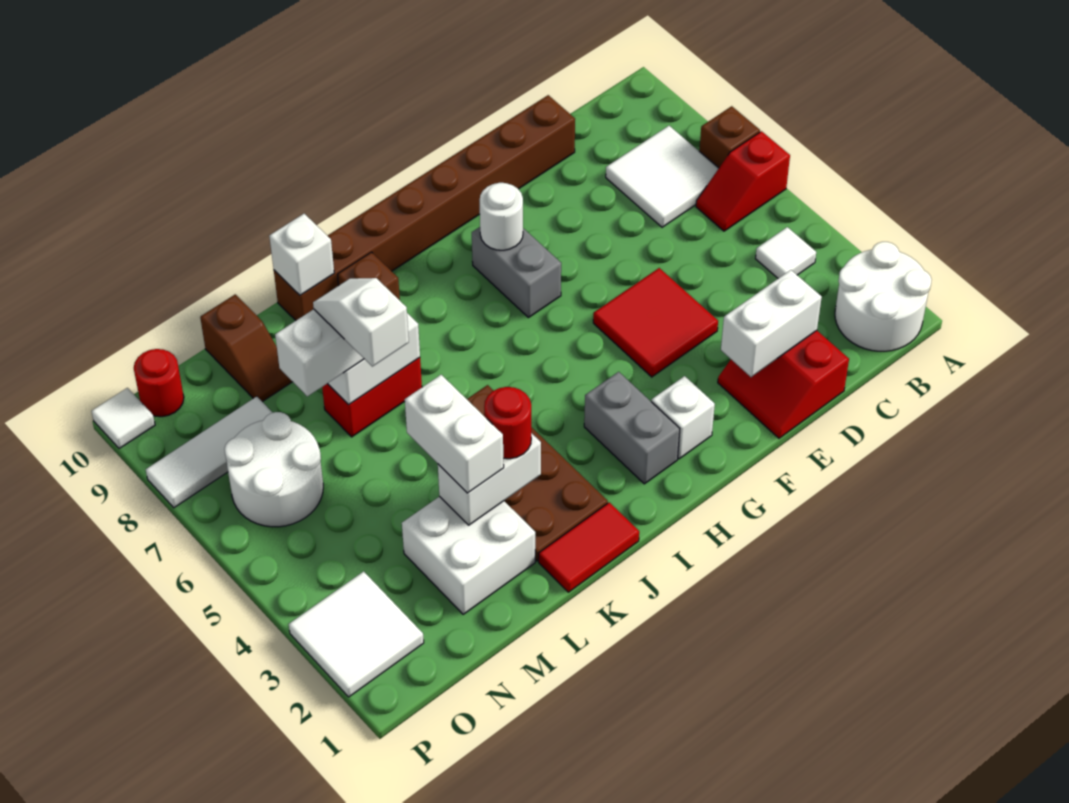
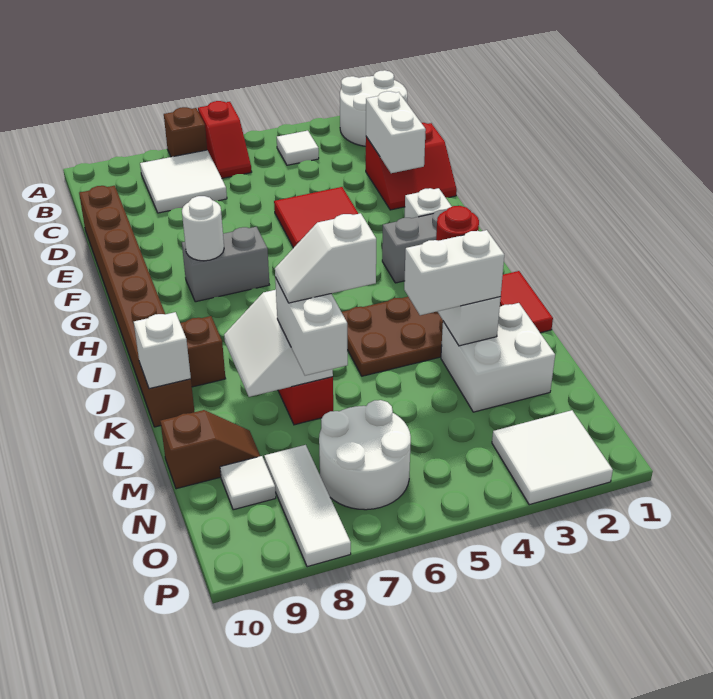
red 1x1 round brick [134,349,184,417] -> none
white 1x1 tile [91,388,155,449] -> white 1x1 tile moved to [220,456,276,510]

